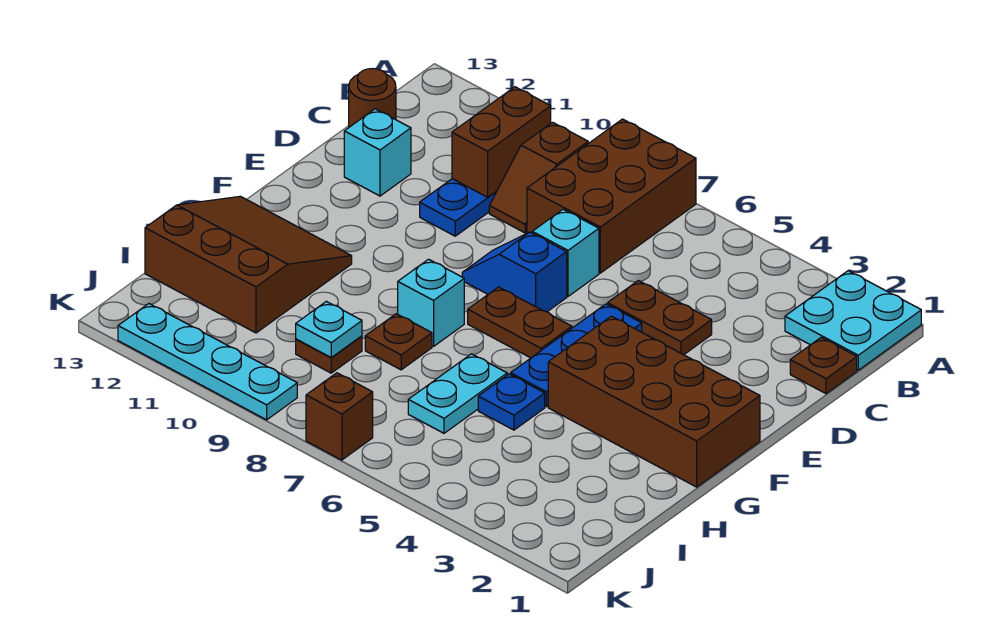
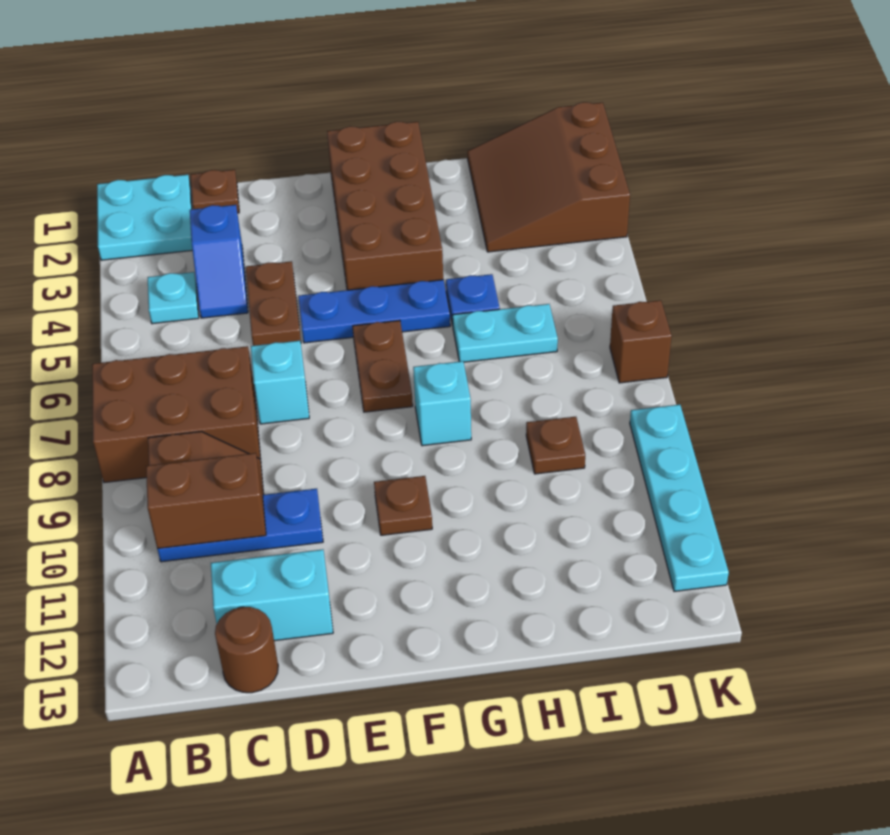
cyan 1x1 brick [344,109,411,196] -> cyan 1x2 brick [211,549,333,641]
blue 1x2 slope [462,232,567,312] -> blue 1x2 slope moved to [190,205,248,318]
brown 3x3 slope [145,196,352,333] -> brown 3x3 slope moved to [467,102,630,252]
brown 1x1 plate [365,314,432,370] -> brown 1x1 plate moved to [374,476,432,535]
cyan 1x1 plate [296,301,362,358] -> cyan 1x1 plate moved to [148,272,199,324]

